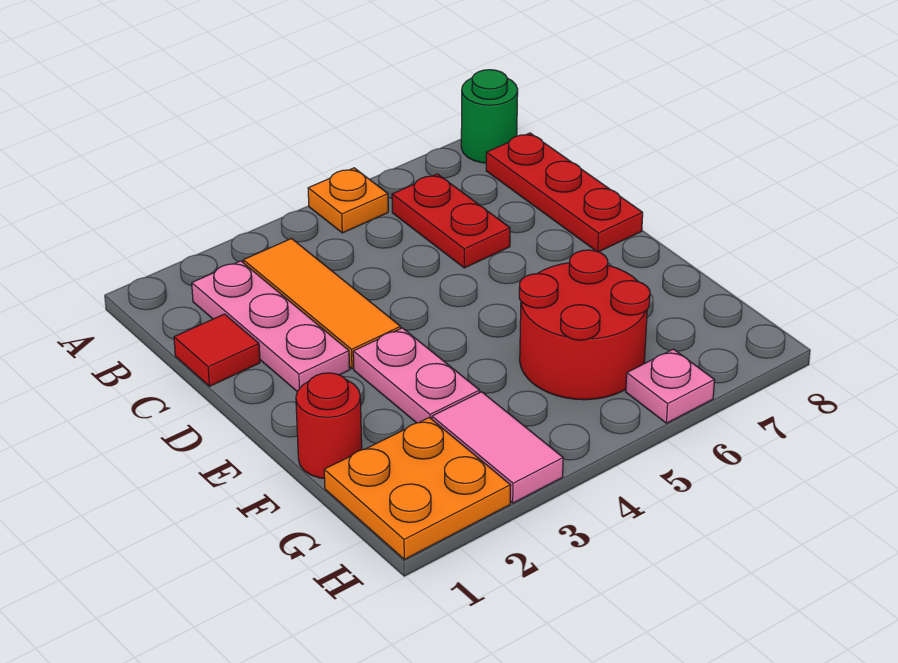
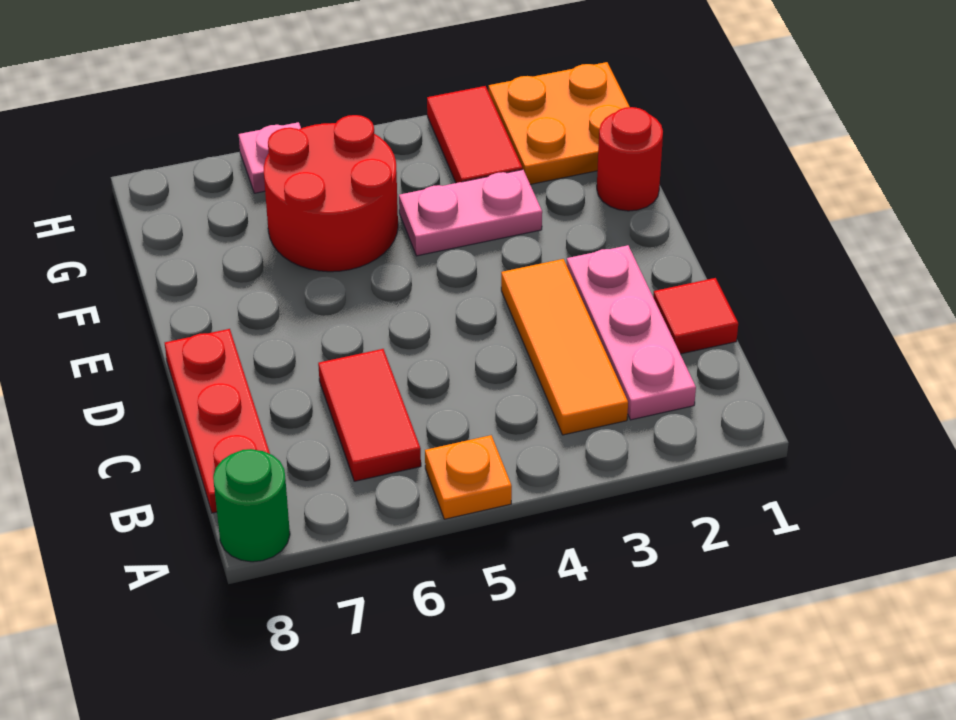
red 1x2 plate [392,174,510,268] -> red 1x2 tile [318,349,421,481]
pink 1x2 plate [353,328,480,423] -> pink 1x2 plate turned to [399,170,542,256]
pink 1x2 tile [432,392,563,503] -> red 1x2 tile [427,86,522,183]

